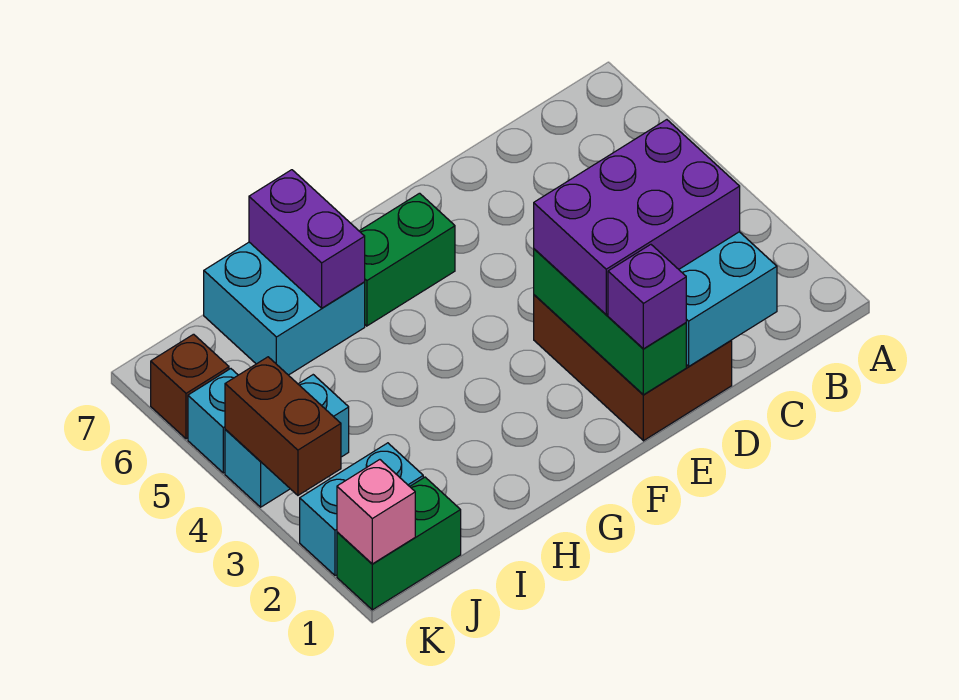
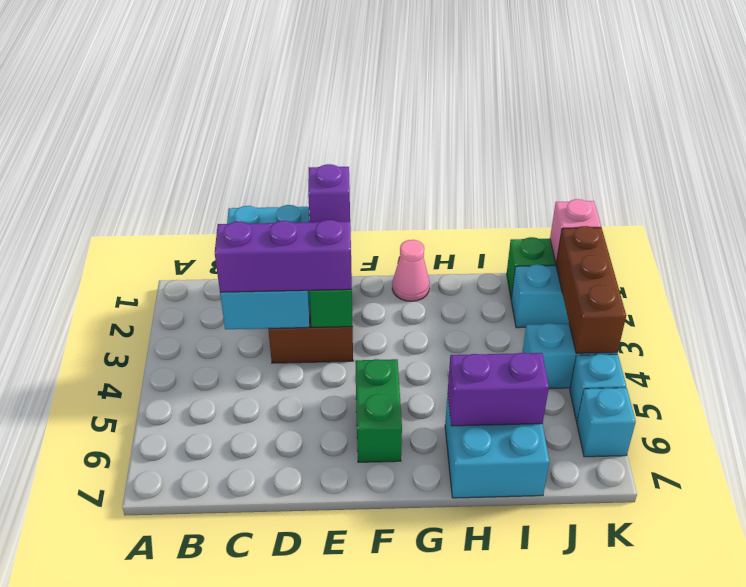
purple 2x3 brick [534,120,740,314] -> purple 1x3 brick [215,220,352,292]
green 1x2 brick [360,193,455,326] -> green 1x2 brick turned to [355,359,402,462]
none -> pink 1x1 cone [392,240,430,301]
purple 1x2 brick [249,170,365,308] -> purple 1x2 brick turned to [448,353,549,426]
brown 1x2 brick [225,357,341,495] -> brown 1x3 brick [556,226,626,353]
brown 1x1 brick [151,334,229,439] -> cyan 1x1 brick [577,388,636,457]

